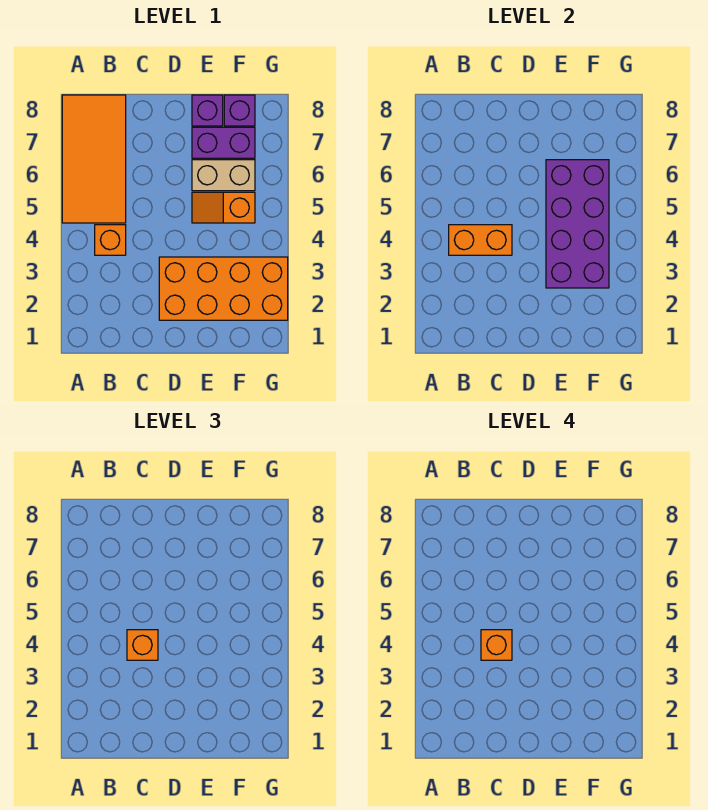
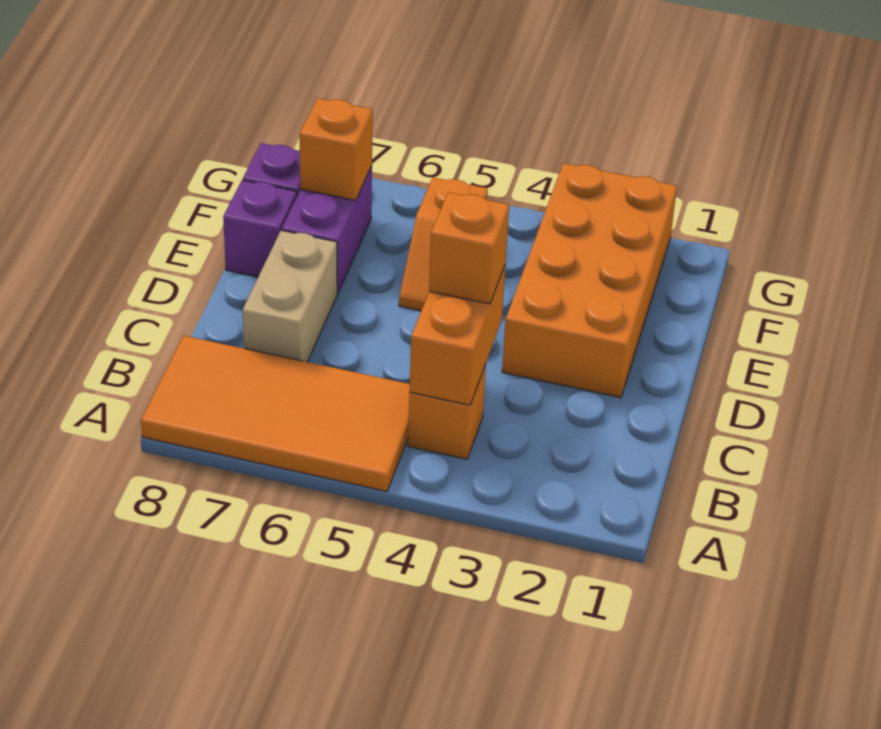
orange 1x1 brick [481,630,512,660] -> orange 1x1 brick moved to [300,98,373,200]
purple 2x4 brick [546,160,609,288] -> none
tan 1x2 brick [192,160,255,191] -> tan 1x2 brick moved to [243,230,337,362]

